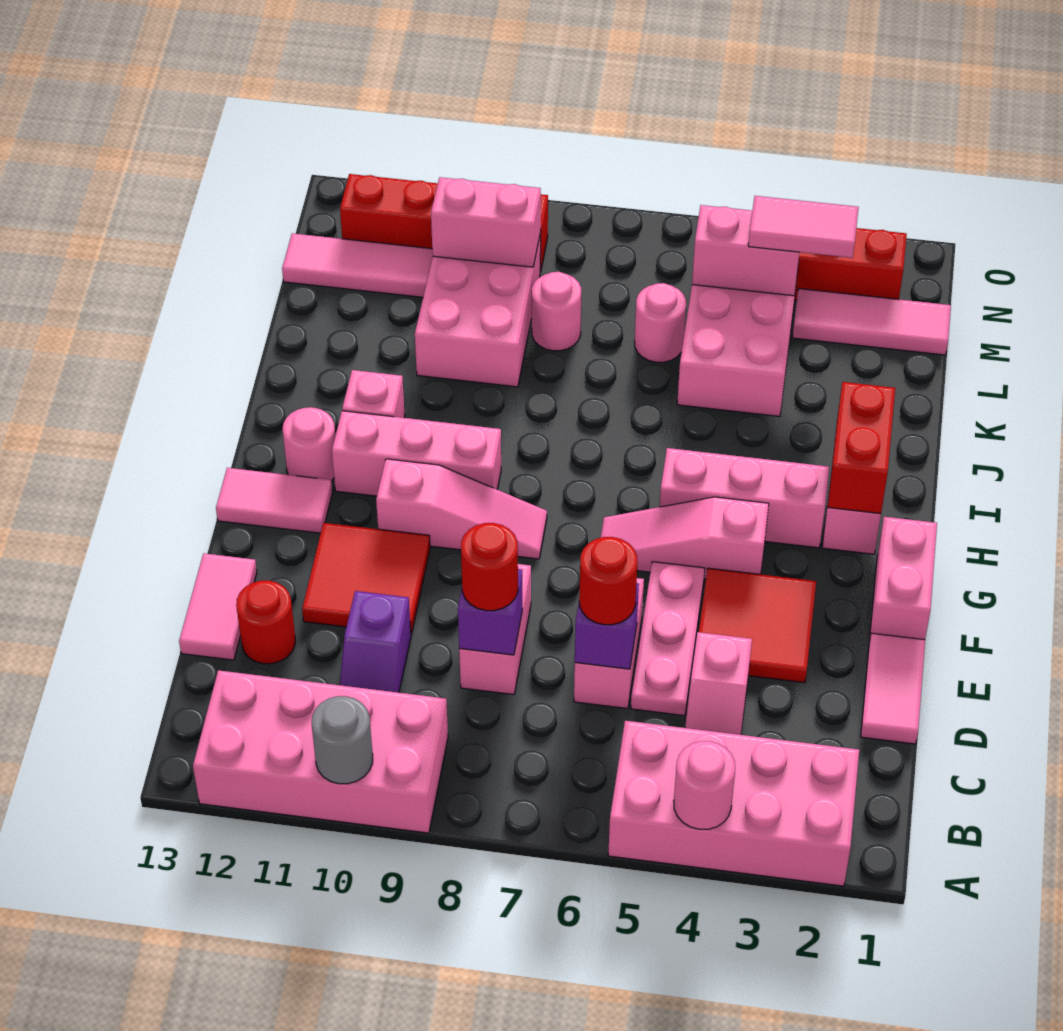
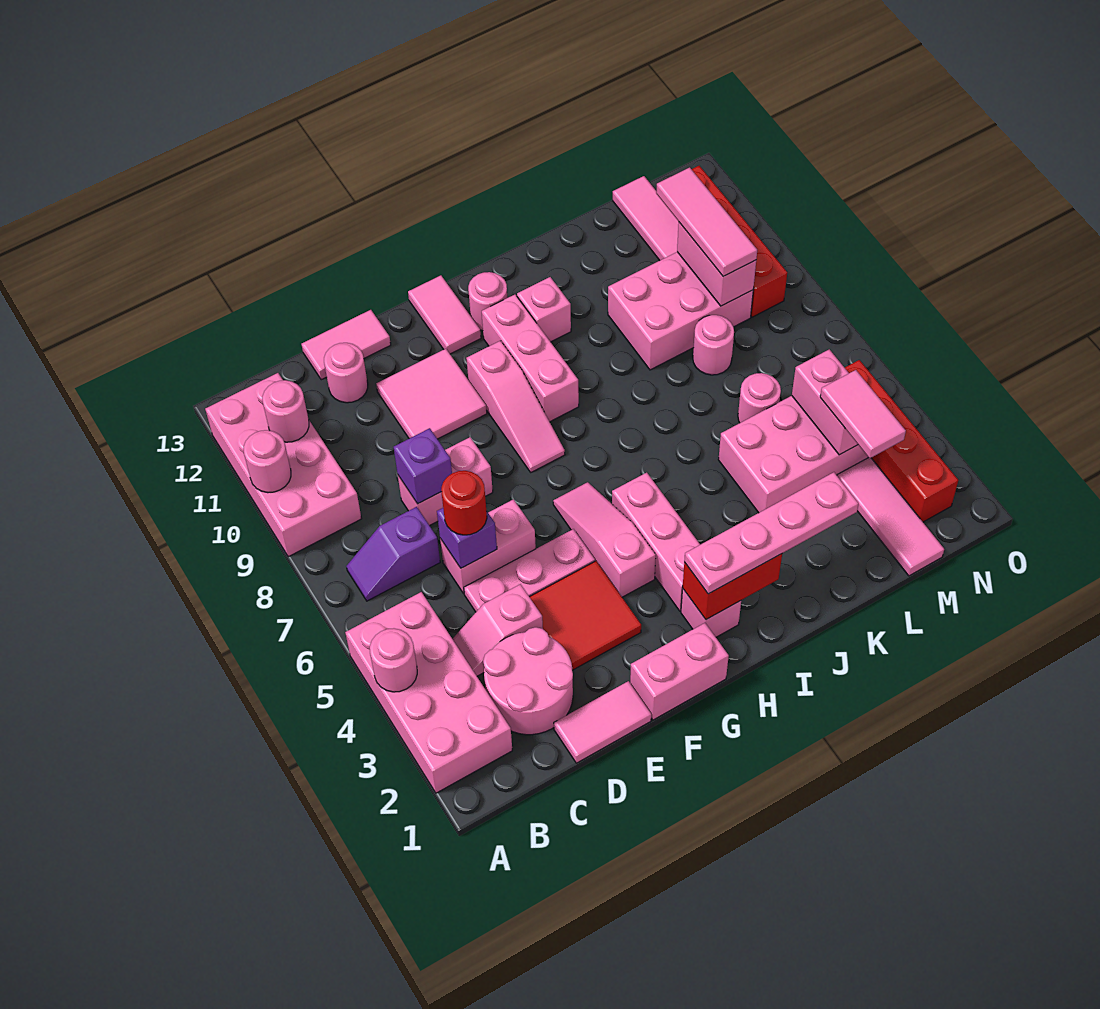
grey 1x1 round brick [312,696,373,784] -> pink 1x1 round brick [244,430,291,493]
none -> pink 1x1 round brick [262,380,309,442]
none -> pink 2x2 round brick [483,627,573,735]
purple 1x2 slope [340,591,411,693] -> purple 1x2 slope moved to [346,507,440,601]
red 1x1 round brick [461,523,518,611] -> none
red 1x1 round brick [236,581,295,664] -> pink 1x1 round brick [324,343,368,403]
red 2x2 tile [302,523,430,634] -> pink 2x2 tile [376,349,487,439]
none -> pink 1x4 plate [684,472,859,594]
none -> pink 1x3 tile [656,167,757,277]

